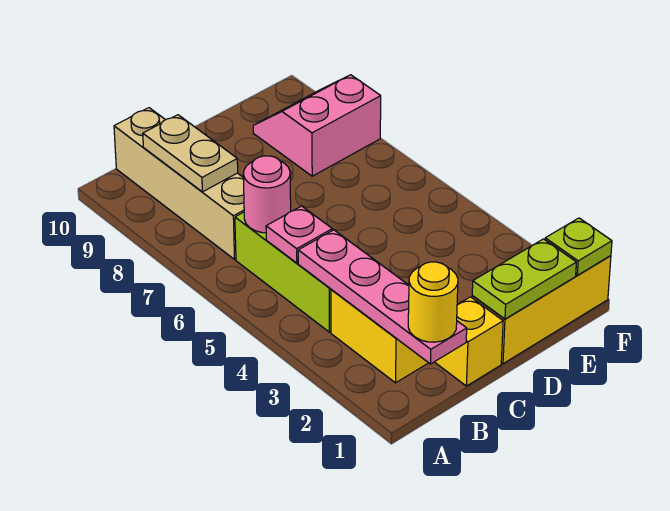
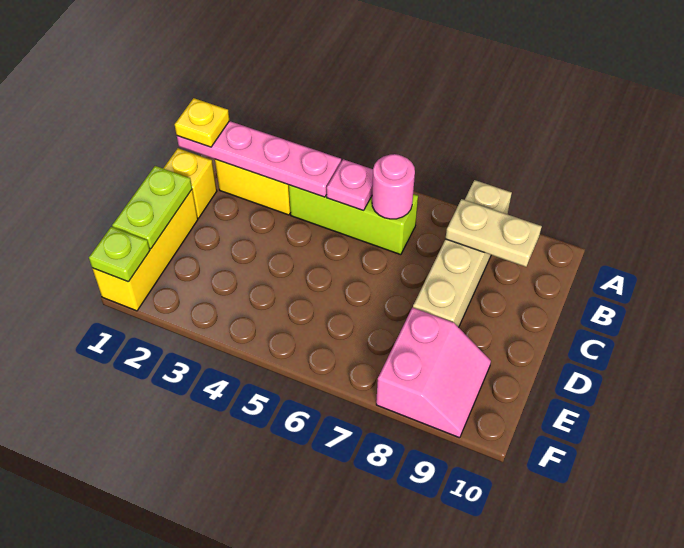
yellow 1x1 round brick [408,262,458,342] -> yellow 1x1 plate [175,98,229,147]
tan 1x4 brick [114,108,244,259] -> tan 1x4 brick turned to [413,180,512,327]

